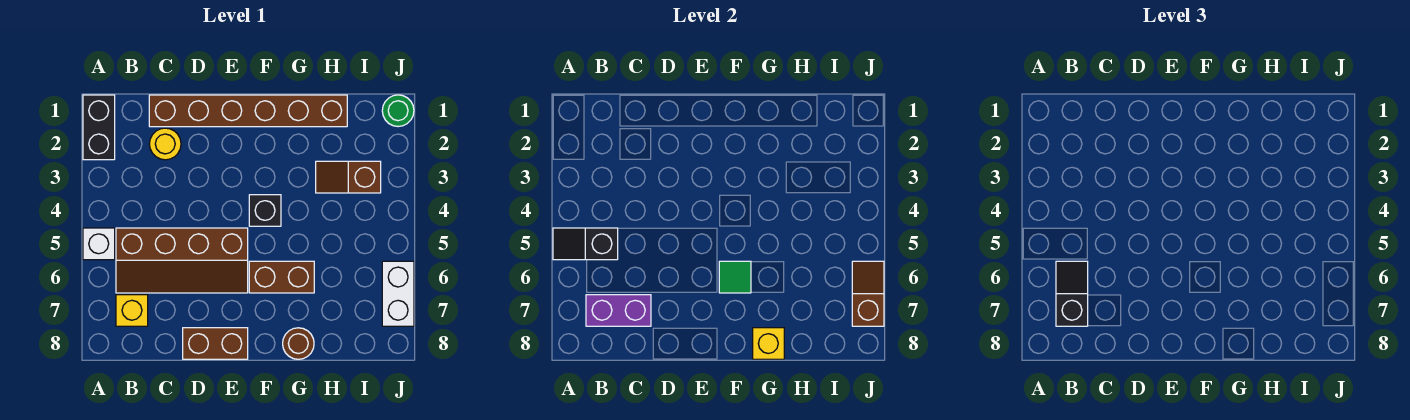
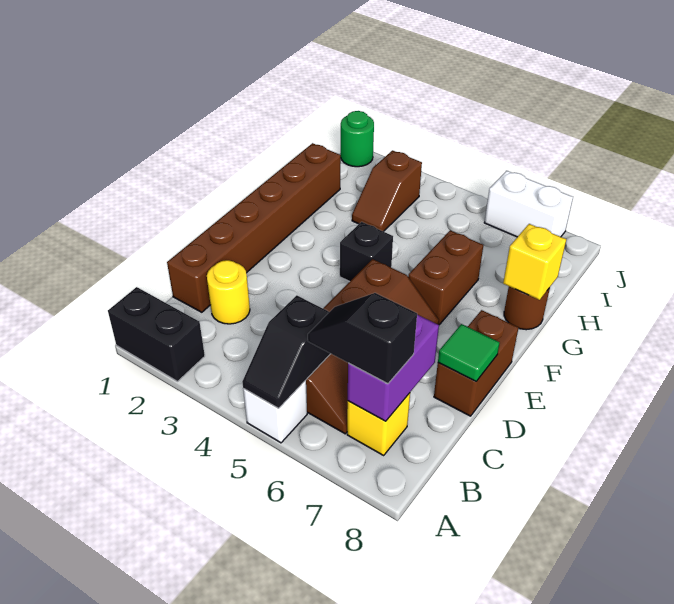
green 1x1 tile [719,261,751,293] -> green 1x1 tile moved to [438,324,500,381]
brown 1x2 slope [852,261,884,326] -> none

